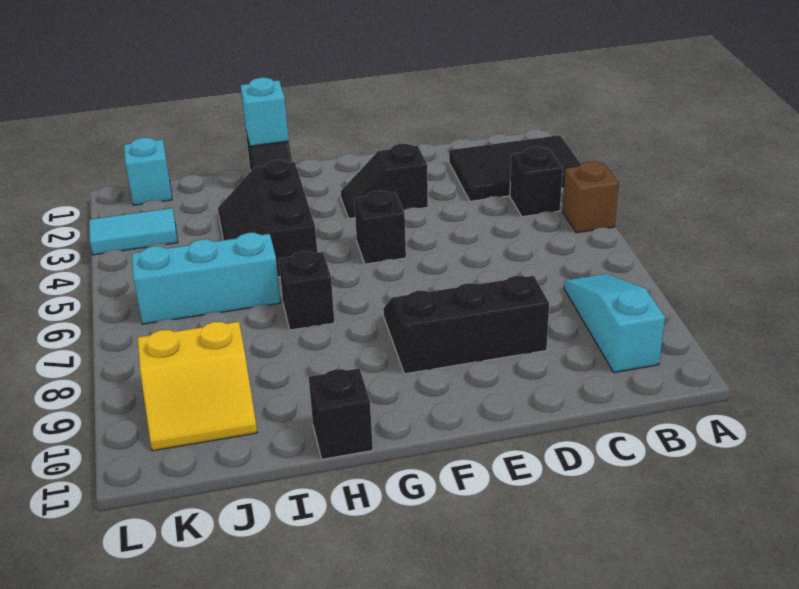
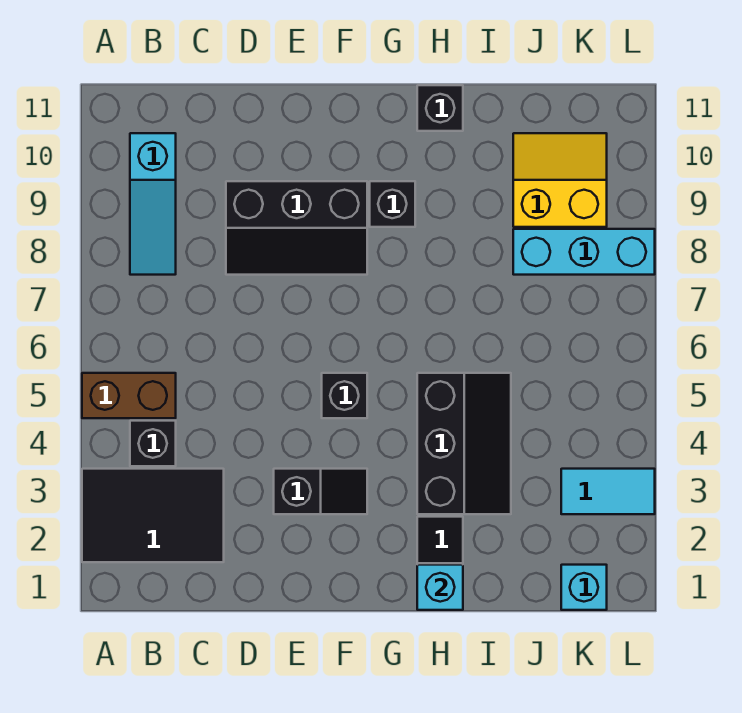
brown 1x1 brick [563,161,619,233] -> brown 1x2 brick [82,373,176,418]
black 1x1 brick [279,251,335,330] -> black 1x1 brick moved to [370,181,415,227]
cyan 1x3 brick [132,233,281,324] -> cyan 1x3 brick moved to [513,229,655,275]

